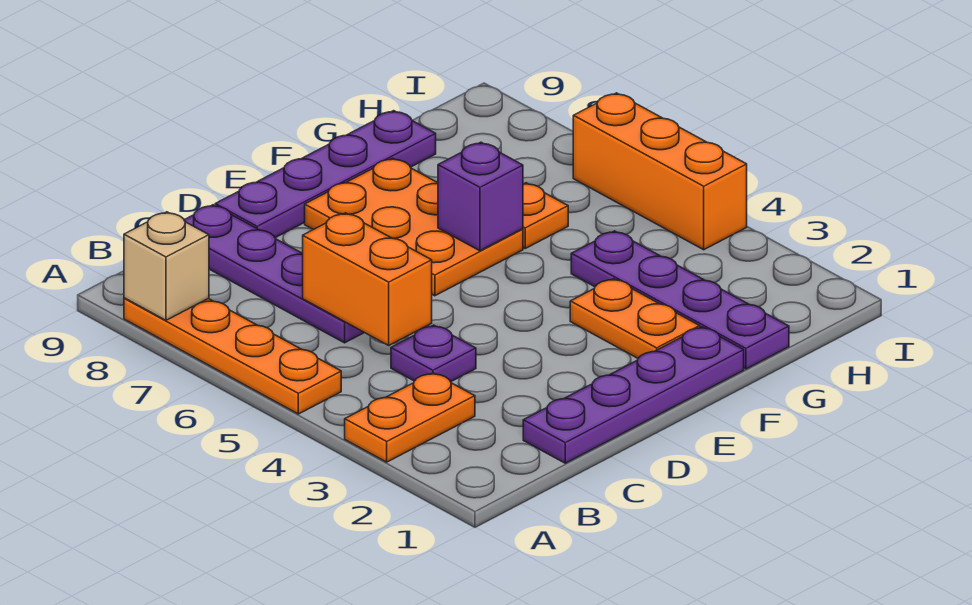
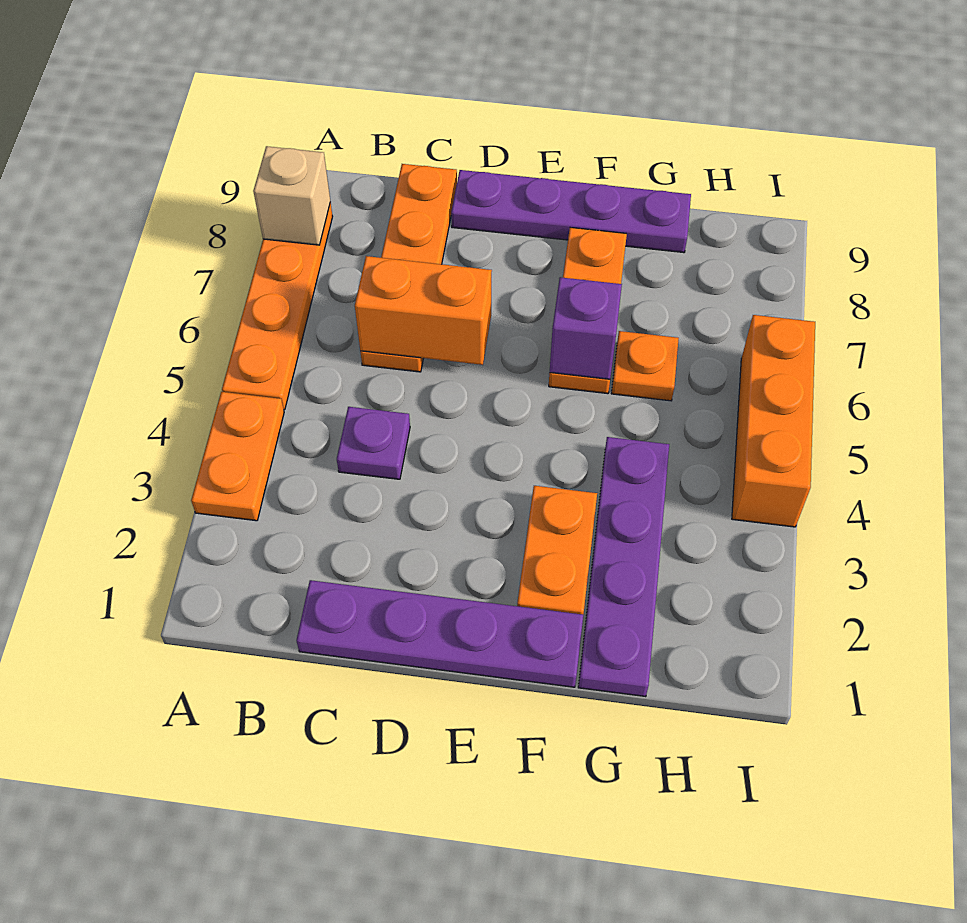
orange 1x2 plate [345,373,475,462] -> orange 1x2 plate turned to [191,392,284,521]
orange 1x2 brick [303,213,432,345] -> orange 1x2 brick turned to [355,256,492,365]
purple 1x4 plate [184,205,364,343] -> orange 1x4 plate [360,164,457,372]
orange 2x3 plate [305,158,523,296] -> orange 1x3 plate [549,228,627,394]

